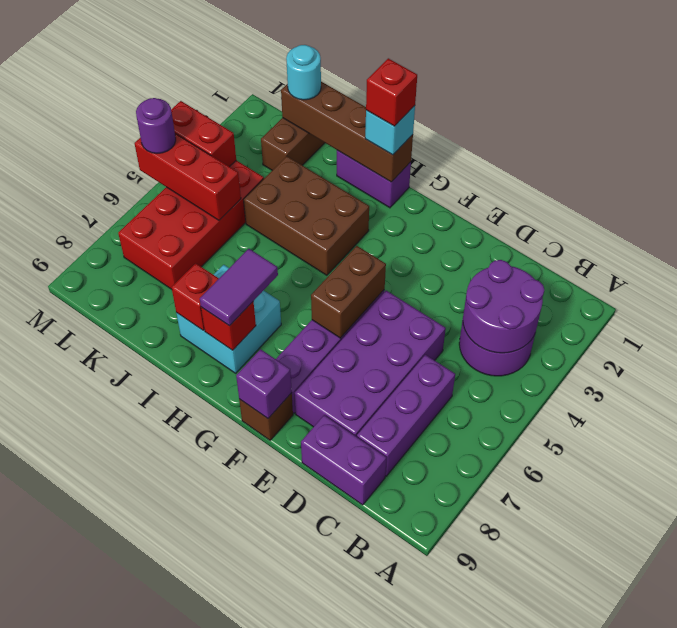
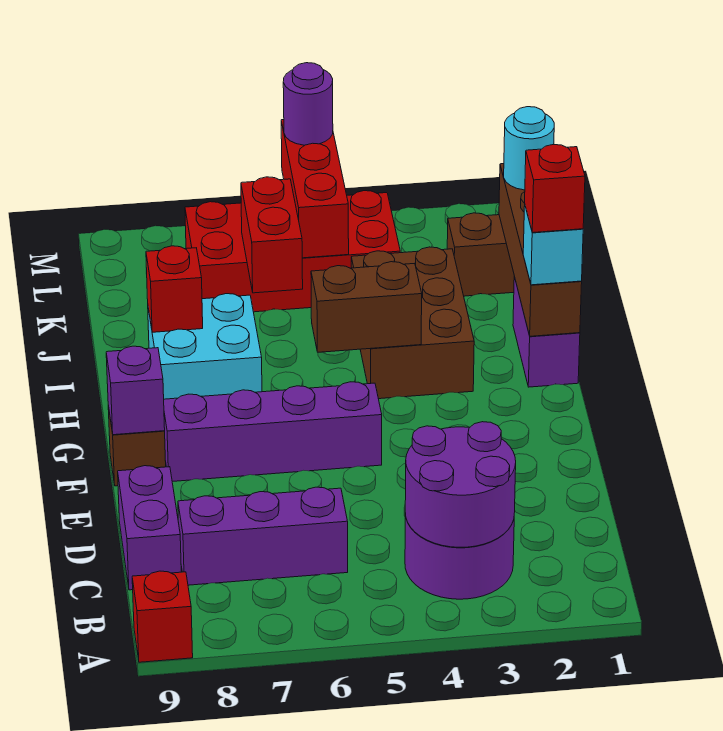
purple 2x4 brick [294,290,446,437] -> none
brown 1x2 brick [311,246,386,338] -> brown 1x2 brick moved to [311,262,422,352]
purple 1x2 tile [200,249,278,326] -> none
red 1x1 brick [201,302,256,350] -> red 1x1 brick moved to [132,571,193,662]
red 1x2 brick [171,101,236,167] -> red 1x2 brick moved to [241,177,303,293]

